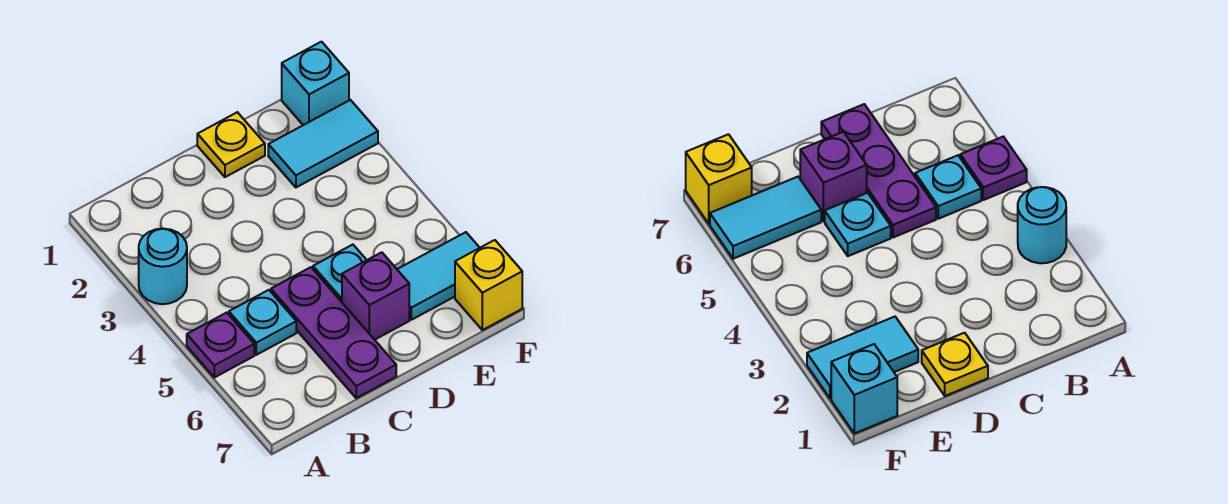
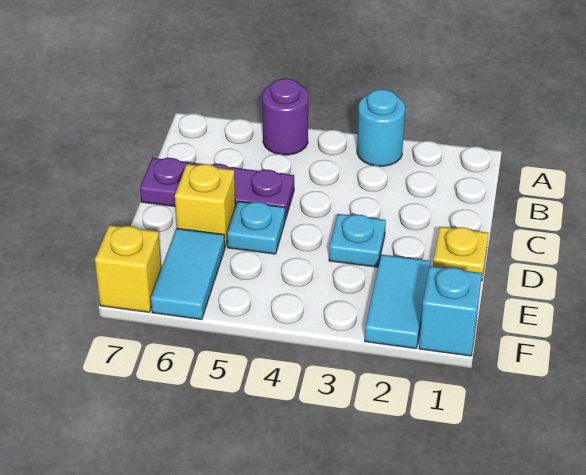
purple 1x1 plate [187,313,254,377] -> purple 1x1 round brick [262,79,308,155]
cyan 1x1 plate [229,290,296,355] -> cyan 1x1 plate moved to [329,214,386,267]
purple 1x1 brick [342,252,409,340] -> yellow 1x1 brick [175,164,236,247]

